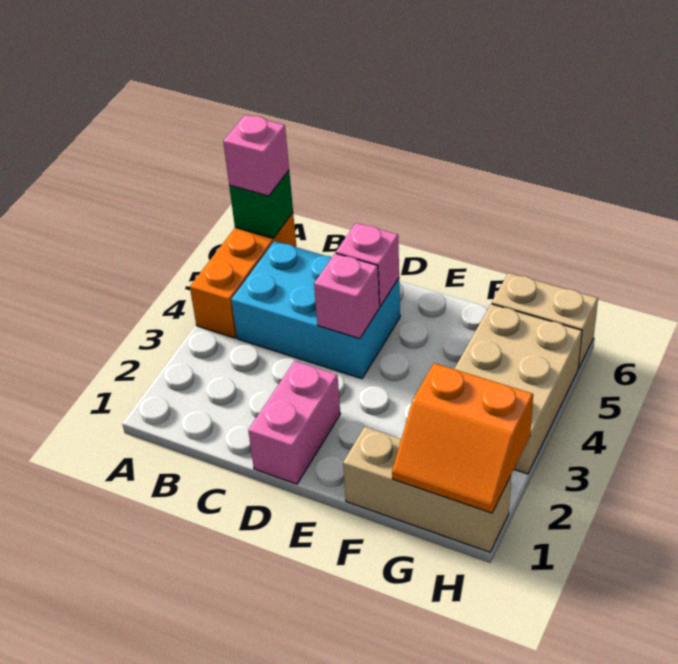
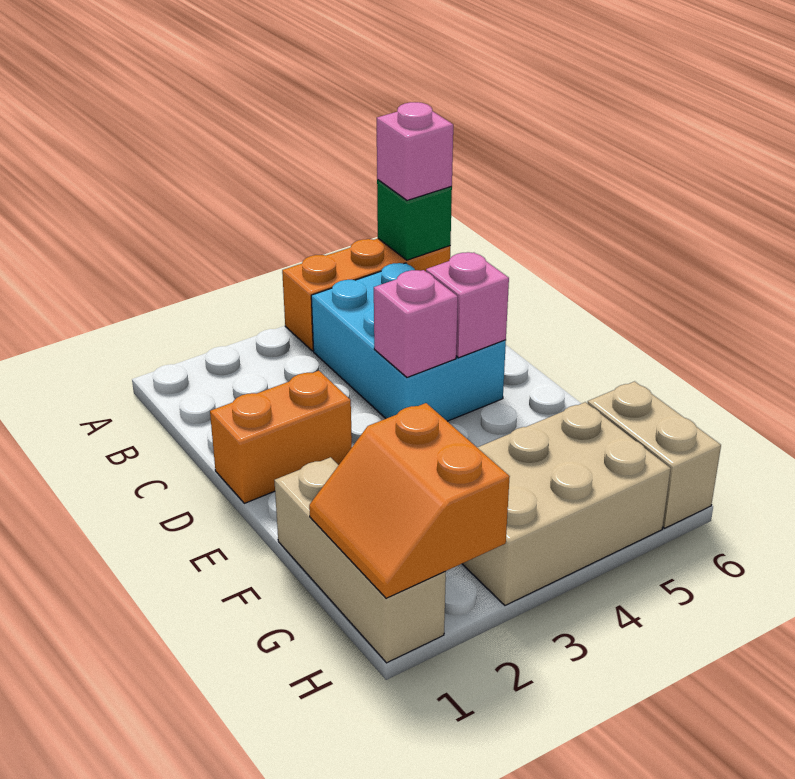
pink 1x2 brick [248,361,340,484] -> orange 1x2 brick [210,371,352,503]

